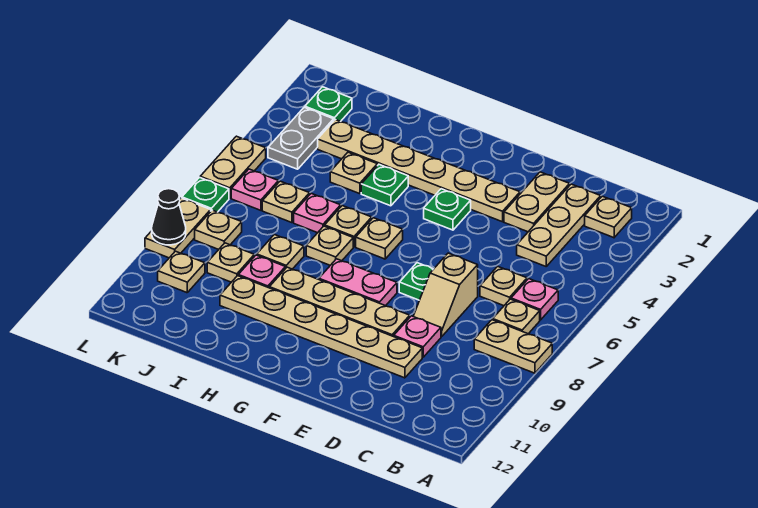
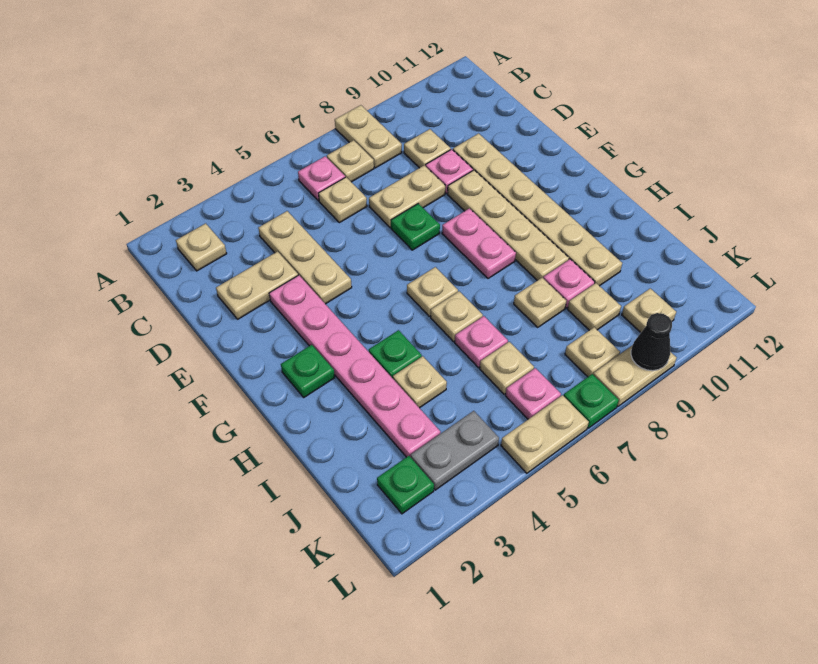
tan 1x3 plate [517,184,601,266] -> tan 1x3 plate turned to [258,211,352,304]
tan 1x2 slope [413,253,478,337] -> tan 1x2 plate [369,165,445,227]
tan 1x6 plate [318,120,520,222] -> pink 1x6 plate [269,275,441,457]
green 1x1 plate [424,189,471,230] -> green 1x1 plate moved to [281,345,335,397]
tan 1x1 plate [306,226,353,265] -> tan 1x1 plate moved to [404,129,451,168]

